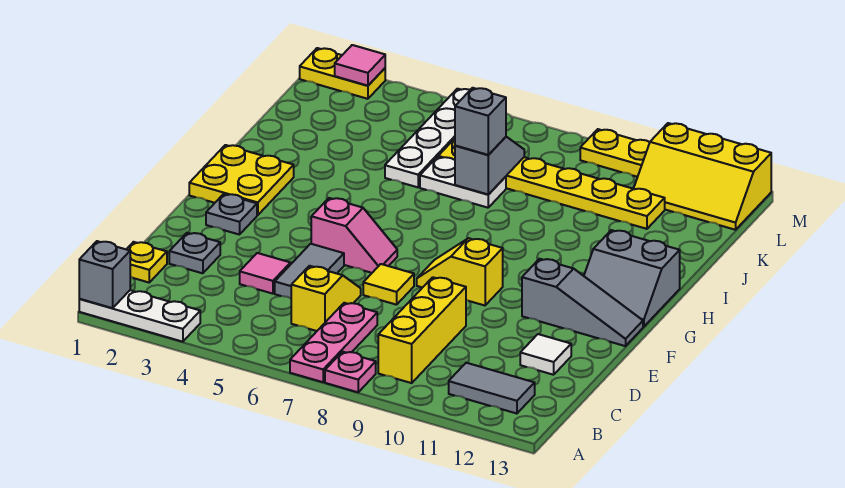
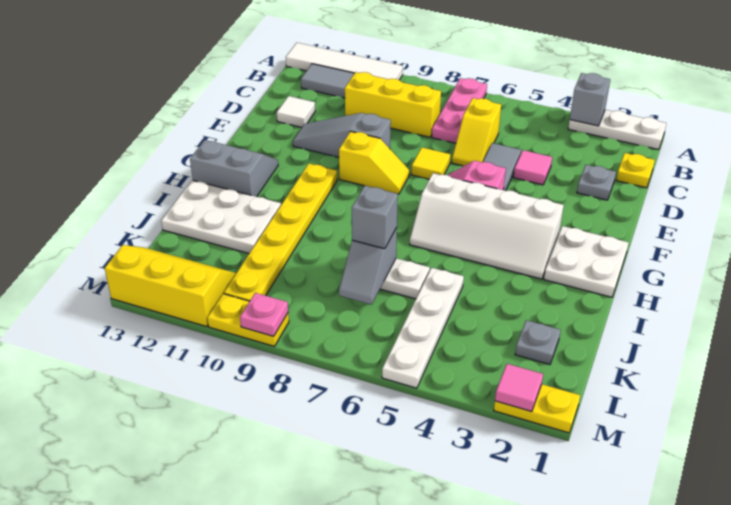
grey 1x1 brick [79,241,130,308] -> grey 1x1 brick moved to [570,73,610,126]
pink 1x1 plate [325,352,376,392] -> pink 1x1 plate moved to [240,293,288,336]
none -> white 1x4 tile [286,43,403,80]
yellow 1x3 brick [378,277,466,383] -> yellow 1x3 brick turned to [345,72,441,137]
grey 1x1 plate [206,194,257,235] -> grey 1x1 plate moved to [515,320,561,365]
grey 1x3 slope [522,259,643,346] -> grey 1x3 slope moved to [293,113,391,157]
yellow 2x2 plate [189,145,294,215] -> white 2x2 plate [544,226,629,297]
none -> white 2x4 slope [410,173,564,279]
none -> white 2x3 plate [161,180,281,253]
yellow 1x6 plate [438,139,665,229] -> yellow 1x6 plate turned to [224,164,337,301]

